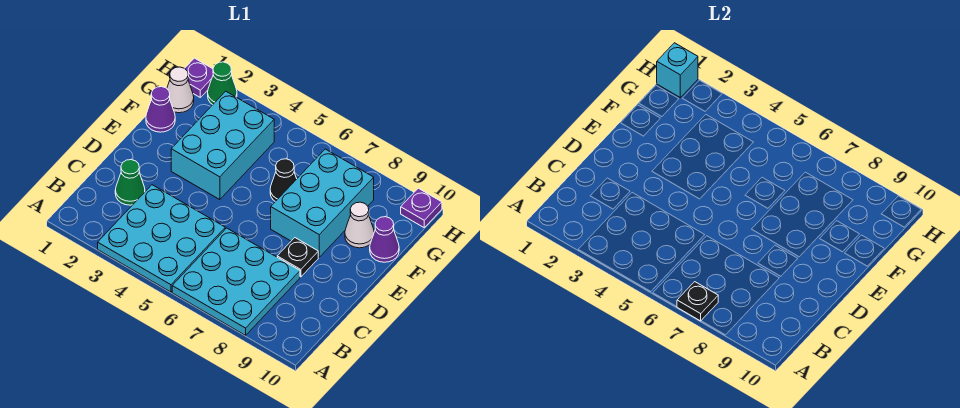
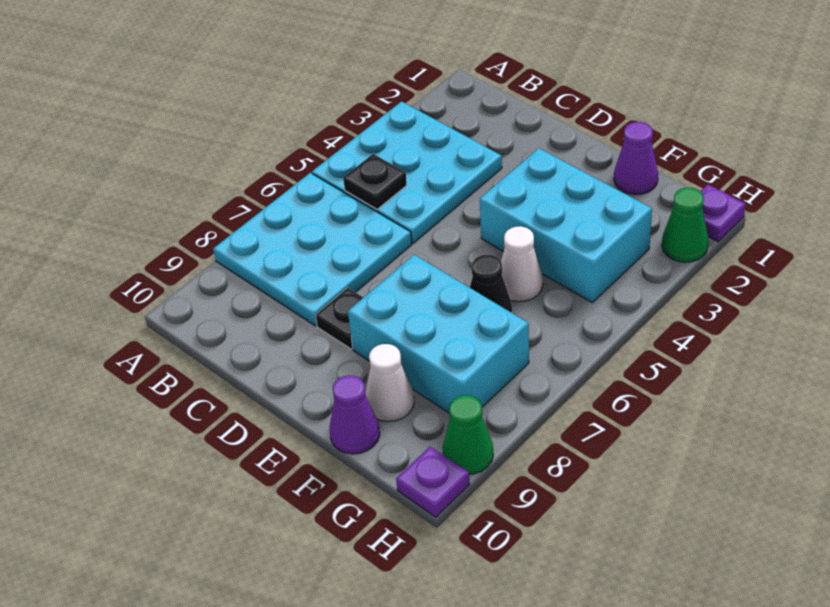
black 1x1 plate [677,282,718,321] -> black 1x1 plate moved to [343,154,407,209]
green 1x1 cone [115,160,145,205] -> green 1x1 cone moved to [443,395,493,474]
white 1x1 cone [167,67,194,113] -> white 1x1 cone moved to [501,226,543,302]
cyan 1x1 brick [657,43,698,97] -> none

